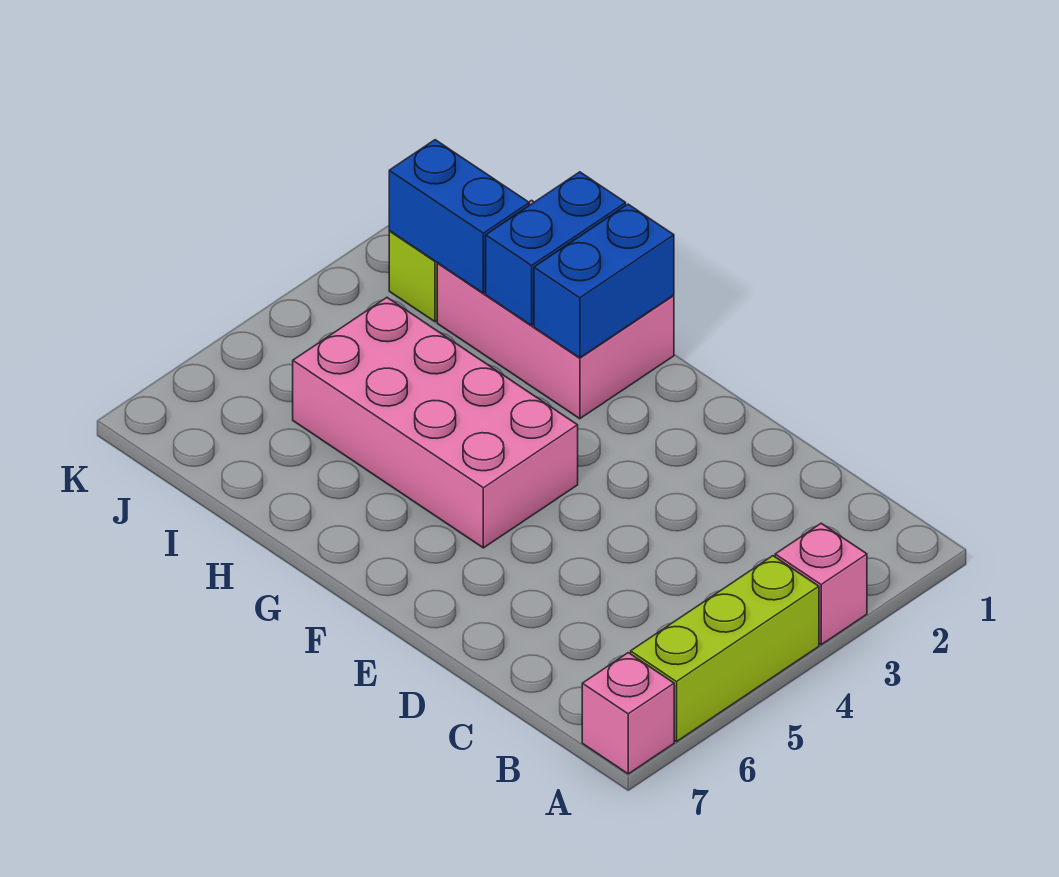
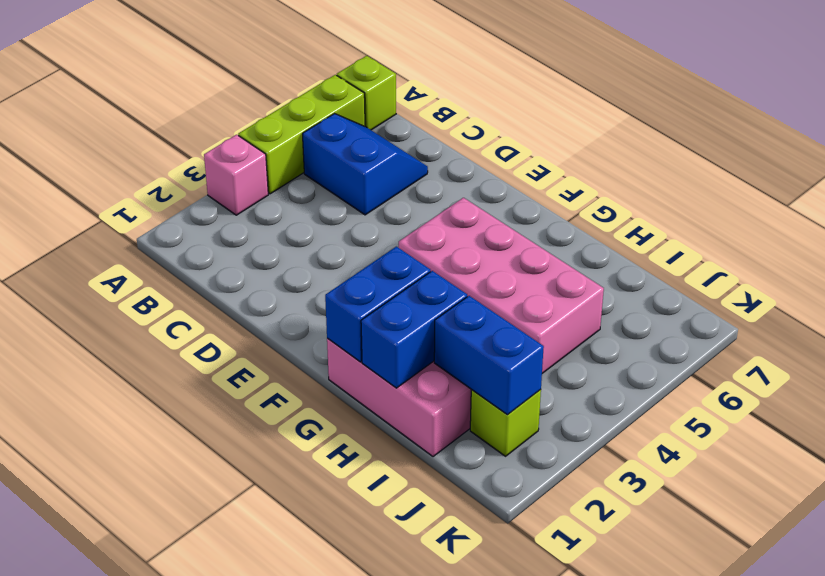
pink 1x1 brick [582,653,674,774] -> lime 1x1 brick [337,56,396,130]
none -> blue 2x2 slope [303,114,428,215]

